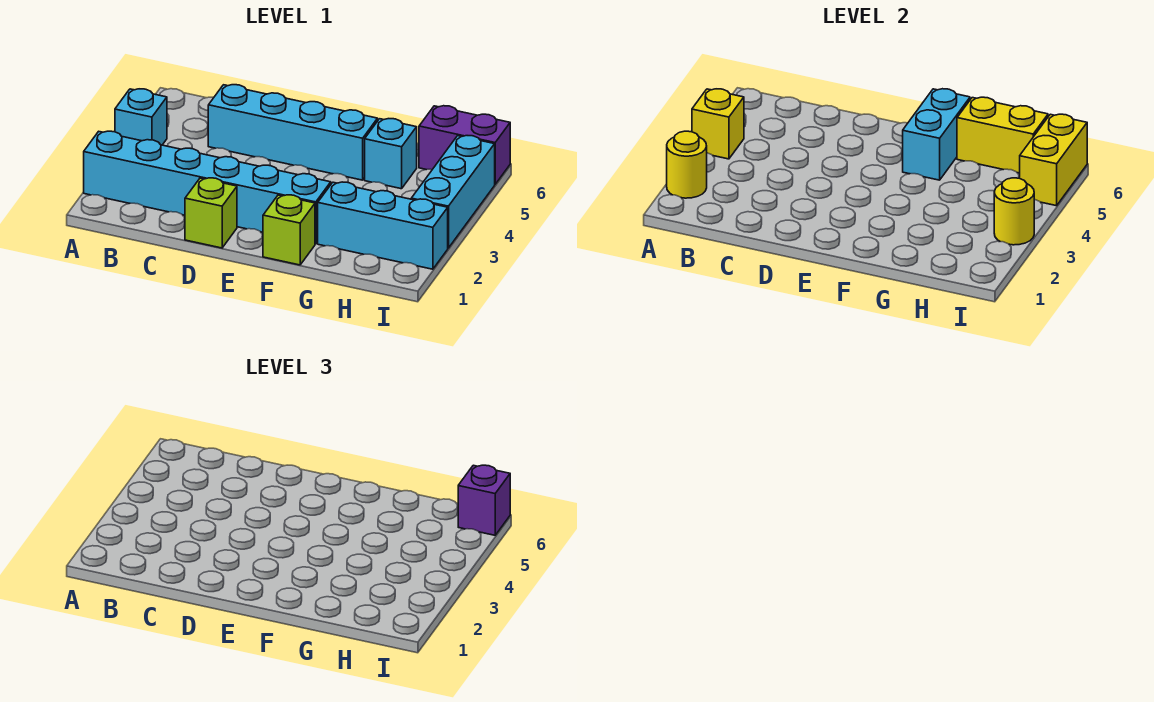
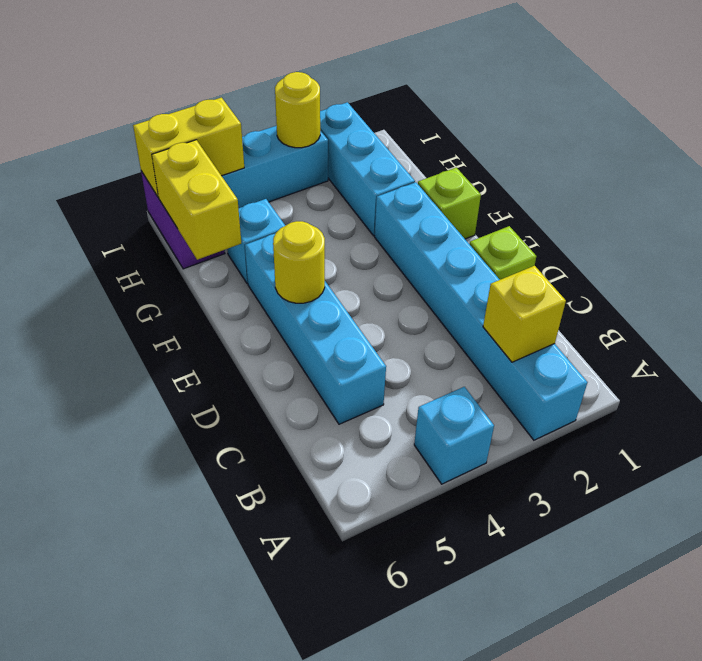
yellow 1x1 round brick [667,131,707,198] -> yellow 1x1 round brick moved to [273,221,325,303]
yellow 1x1 brick [692,89,744,159] -> yellow 1x1 brick moved to [483,266,566,362]
cyan 1x2 brick [903,89,970,180] -> none
purple 1x1 brick [458,465,510,535] -> none

